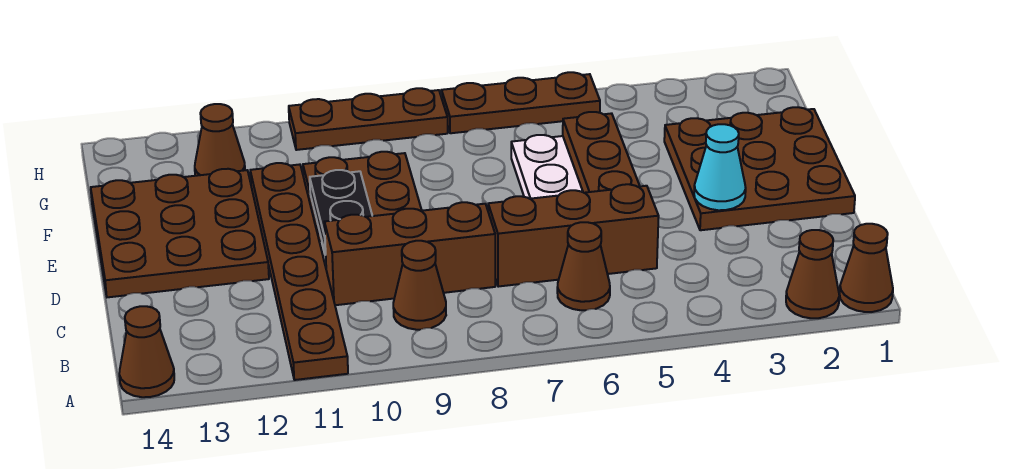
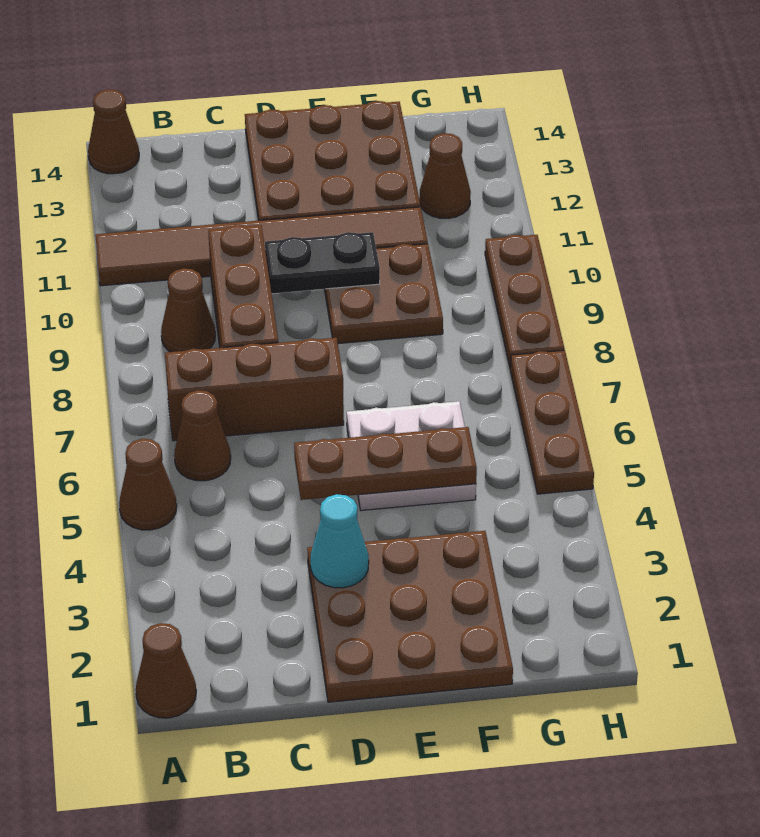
brown 1x1 cone [786,230,839,318] -> brown 1x1 cone moved to [119,439,177,530]
brown 1x6 plate [250,163,348,380] -> brown 1x6 tile [95,207,428,286]
brown 1x3 brick [488,184,659,287] -> brown 1x3 brick turned to [165,338,344,441]

